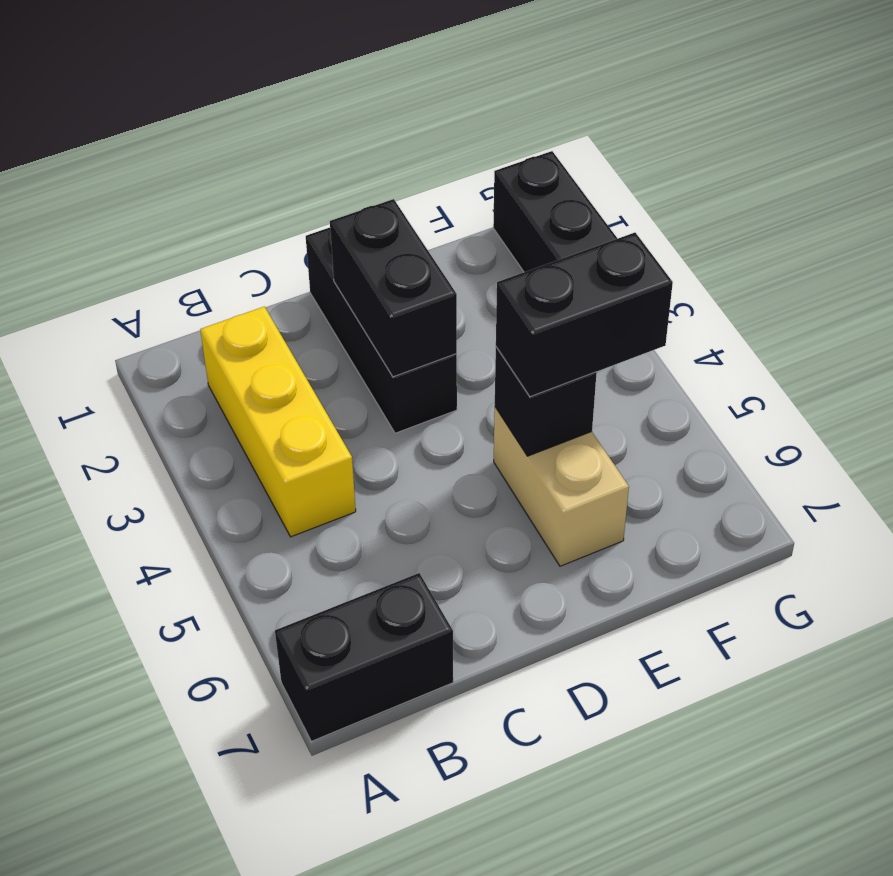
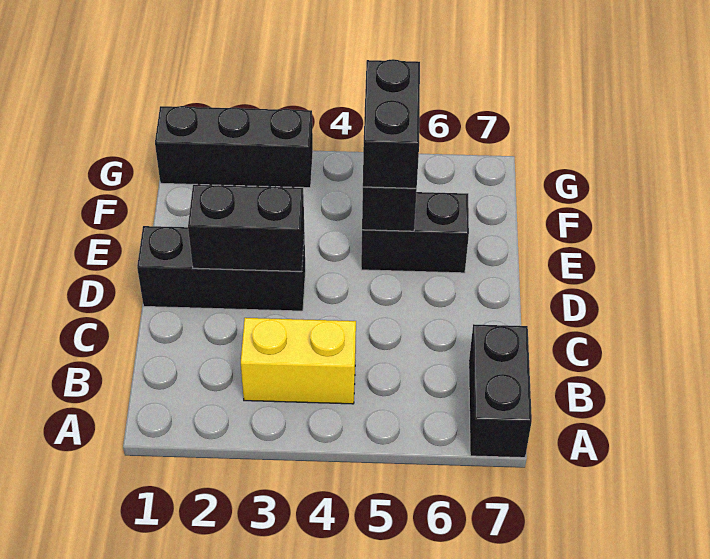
yellow 1x3 brick [200,307,356,537] -> yellow 1x2 brick [241,318,356,404]
tan 1x2 brick [494,407,629,566] -> black 1x2 brick [361,192,469,273]

